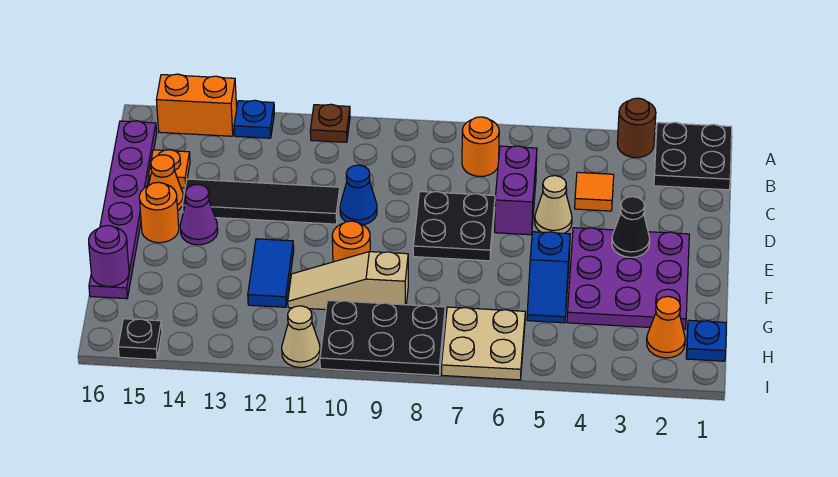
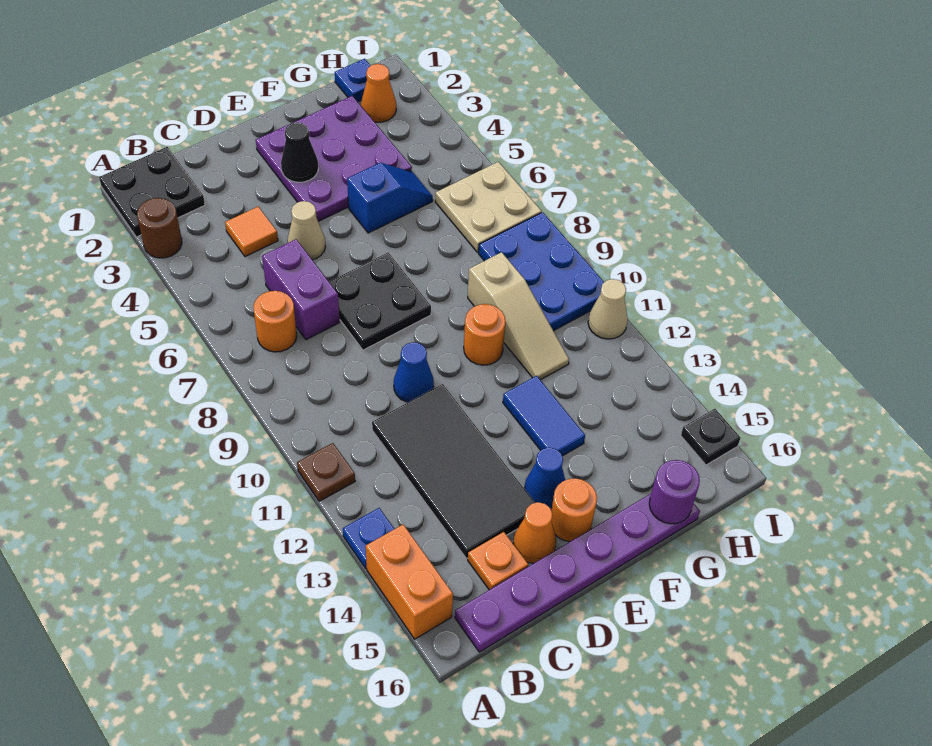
purple 1x2 brick [495,146,537,235] -> purple 1x2 brick turned to [262,239,340,340]
black 1x4 tile [182,179,340,224] -> black 2x4 tile [372,384,535,559]
purple 1x1 cone [180,185,218,245] -> blue 1x1 cone [524,448,565,508]
blue 1x2 tile [248,239,294,307] -> blue 1x2 tile turned to [503,376,585,456]
black 2x3 plate [320,301,445,375] -> blue 2x3 plate [479,212,604,331]

